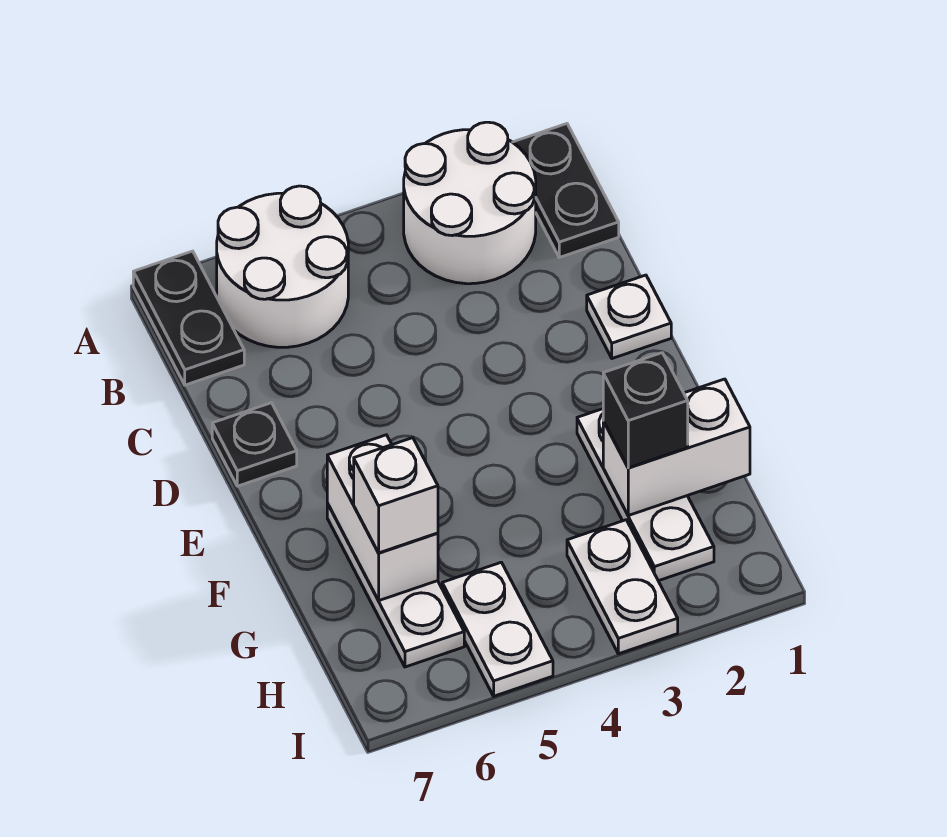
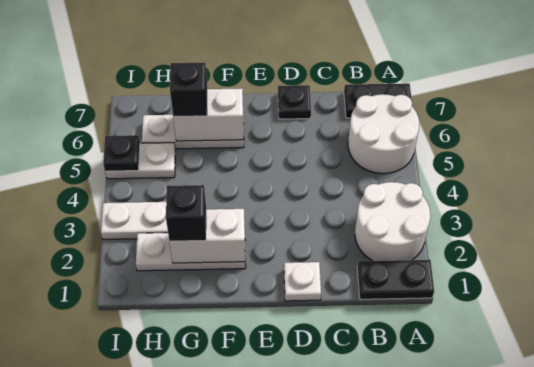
white 1x2 brick [603,379,750,516] -> white 1x2 brick turned to [170,209,245,263]
white 1x1 brick [354,438,438,553] -> black 1x1 brick [170,62,207,117]
none -> black 1x1 plate [103,135,140,171]

